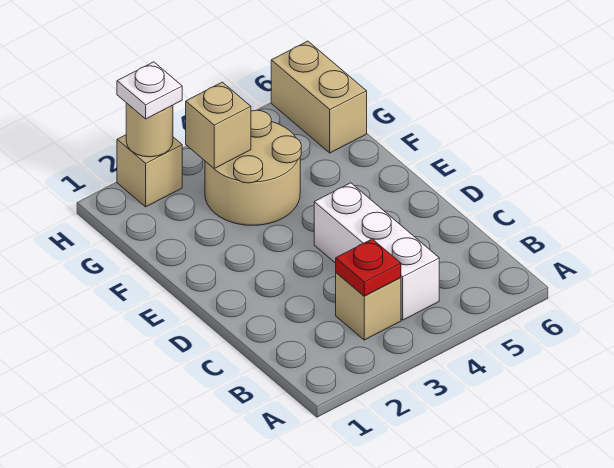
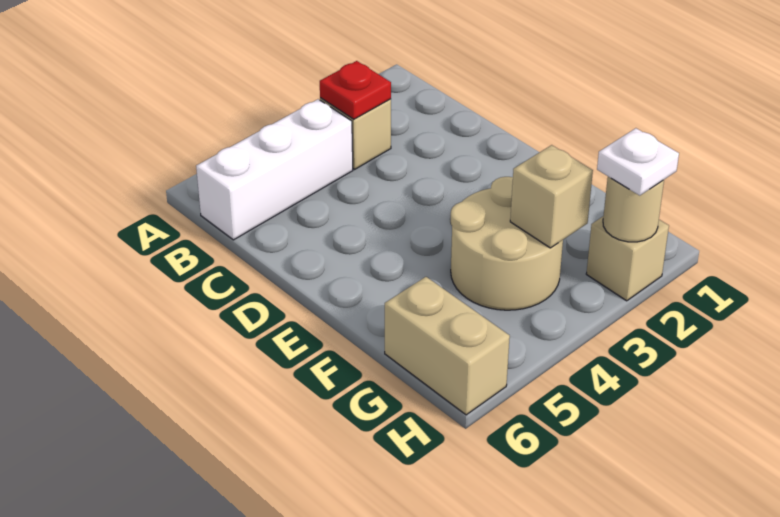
white 1x3 brick [314,183,439,320] -> white 1x3 brick turned to [196,99,353,240]

